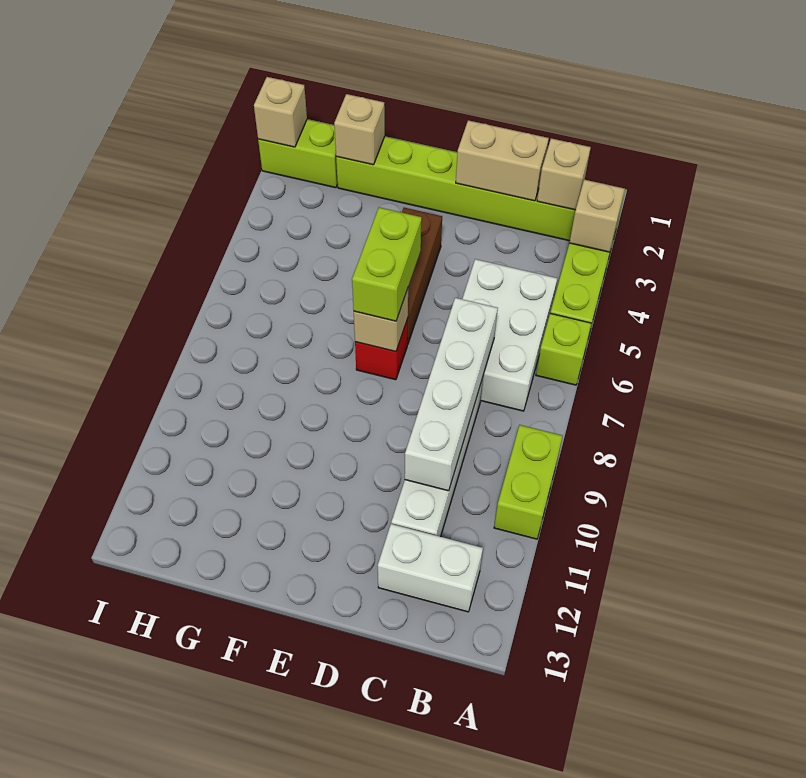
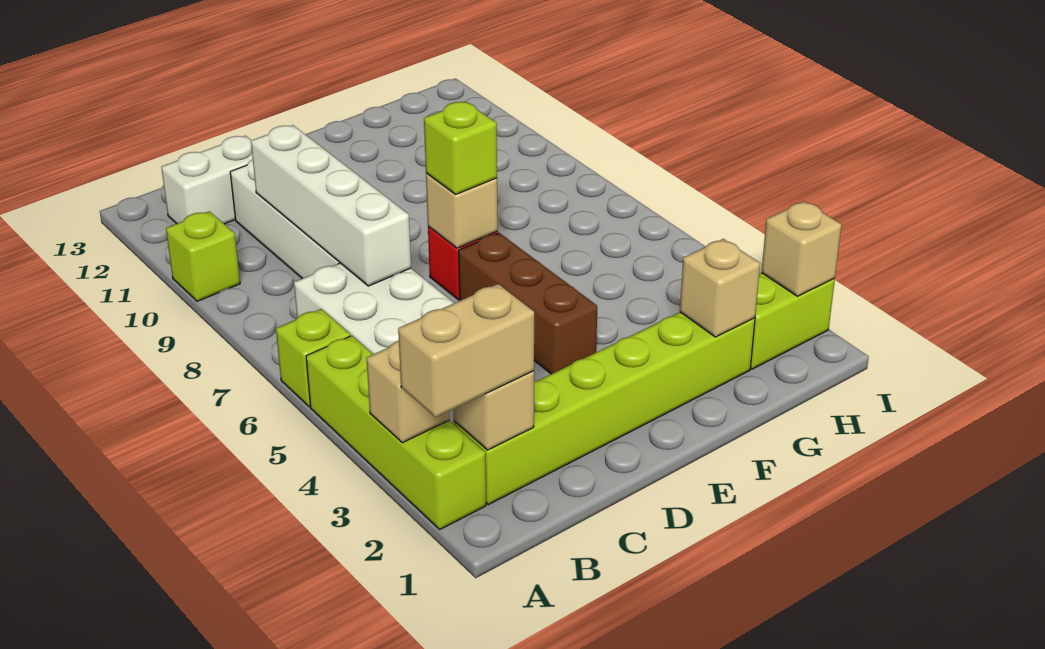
lime 1x2 brick [494,425,563,539] -> lime 1x1 brick [166,211,240,301]
tan 1x2 brick [456,120,549,201] -> tan 1x2 brick moved to [398,284,534,417]
lime 1x2 brick [352,207,422,321] -> lime 1x1 brick [424,102,497,194]

